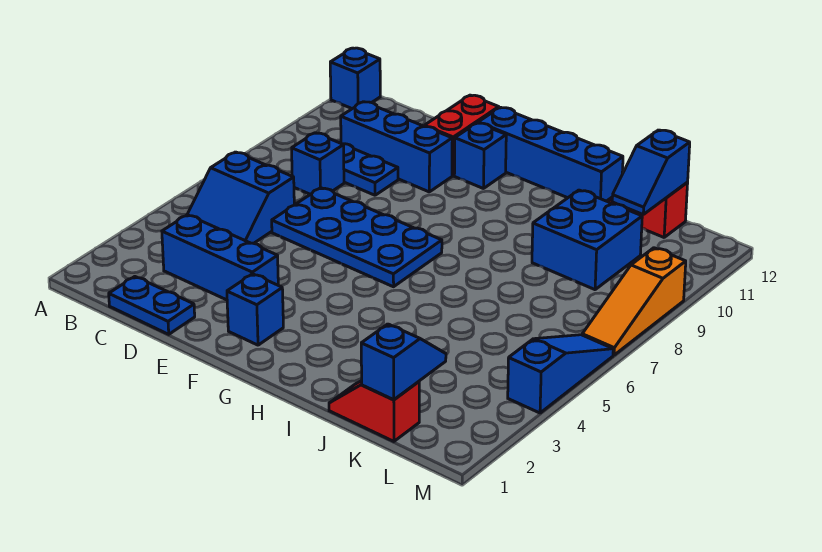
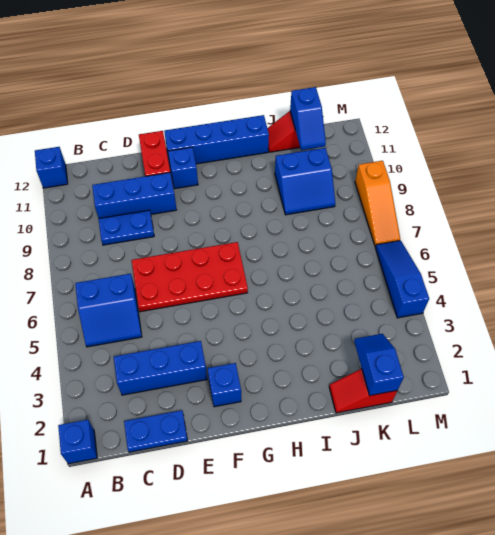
blue 1x1 brick [292,133,344,194] -> blue 1x1 brick moved to [58,420,97,464]
blue 2x4 plate [272,188,442,287] -> red 2x4 plate [132,242,248,312]
blue 2x2 brick [532,190,642,290] -> blue 2x2 slope [275,148,335,215]

